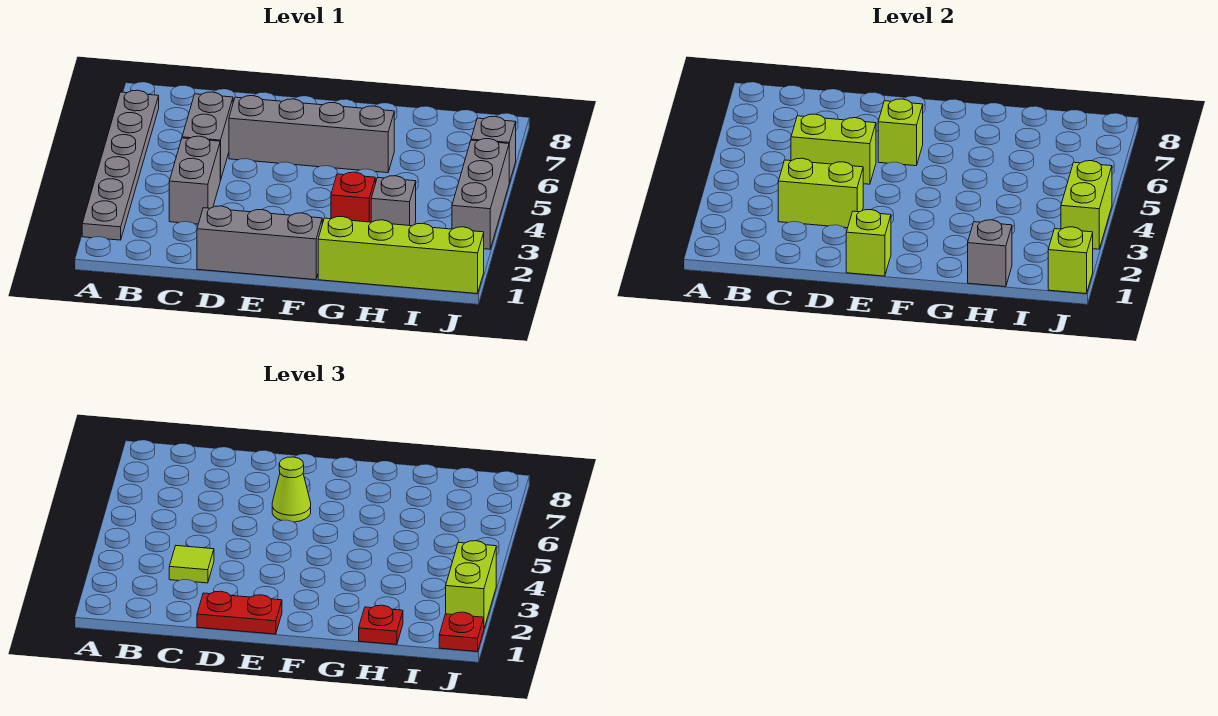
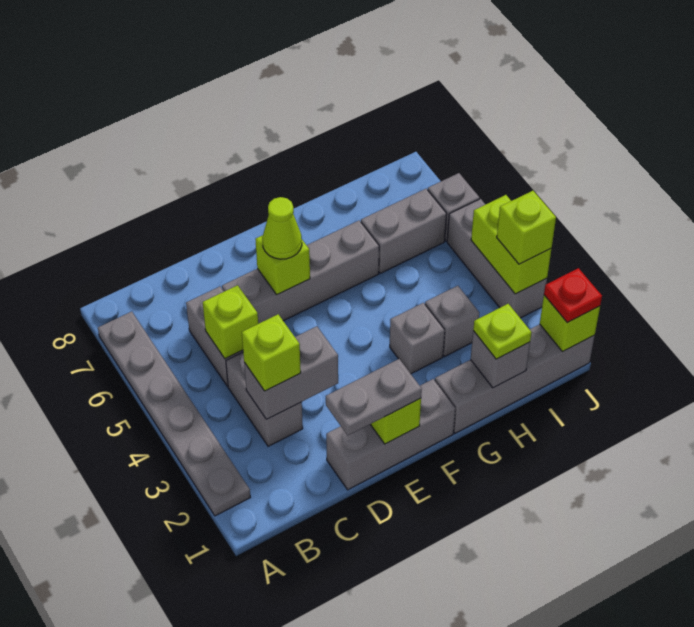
lime 1x2 brick [778,158,863,228] -> grey 1x2 brick [244,326,338,419]
lime 1x1 tile [169,546,214,583] -> lime 1x1 brick [242,314,301,391]
lime 1x2 brick [791,114,876,184] -> lime 1x1 brick [203,285,258,359]
red 1x2 plate [197,591,282,634] -> grey 1x2 plate [326,359,422,435]
lime 1x4 brick [318,217,484,294] -> grey 1x4 brick [435,324,595,433]
red 1x1 brick [331,172,375,222] -> grey 1x1 brick [390,303,445,374]
red 1x1 plate [359,605,403,645] -> lime 1x1 plate [473,304,532,359]
none -> grey 1x2 brick [361,189,447,273]
lime 1x2 brick [446,541,496,628] -> lime 1x1 brick [497,191,556,264]

